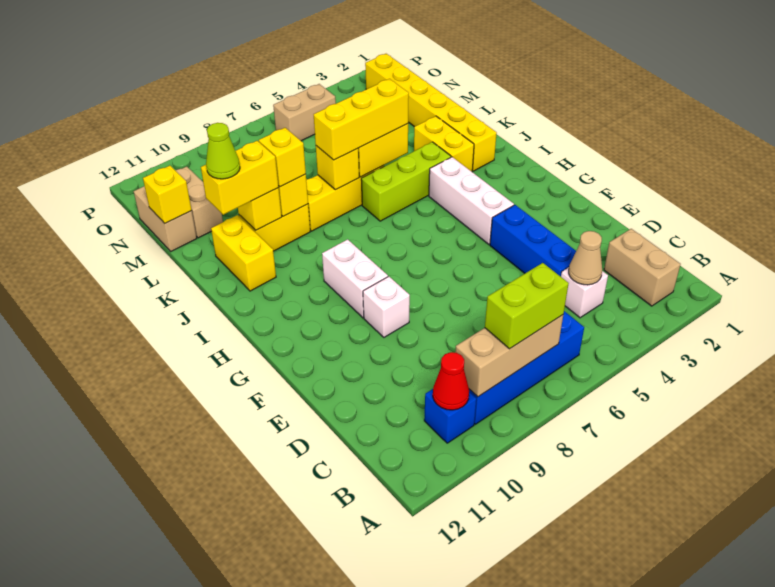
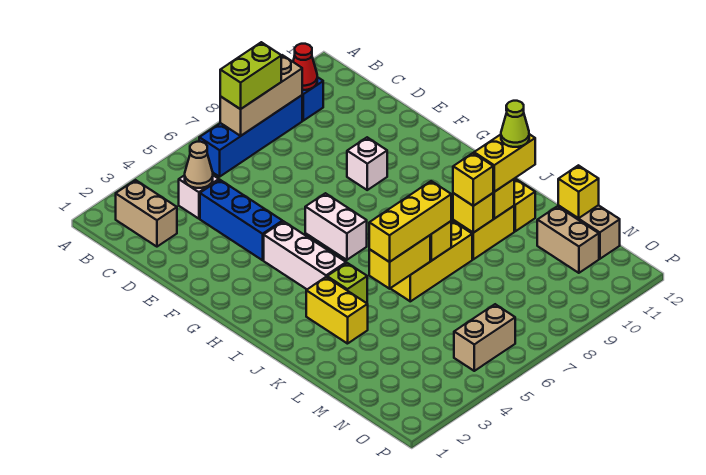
white 1x2 brick [322,239,388,318] -> white 1x2 brick moved to [305,193,367,260]
yellow 1x6 brick [365,54,497,171] -> none
lime 1x3 brick [361,142,451,221] -> lime 1x1 brick [327,263,367,303]

